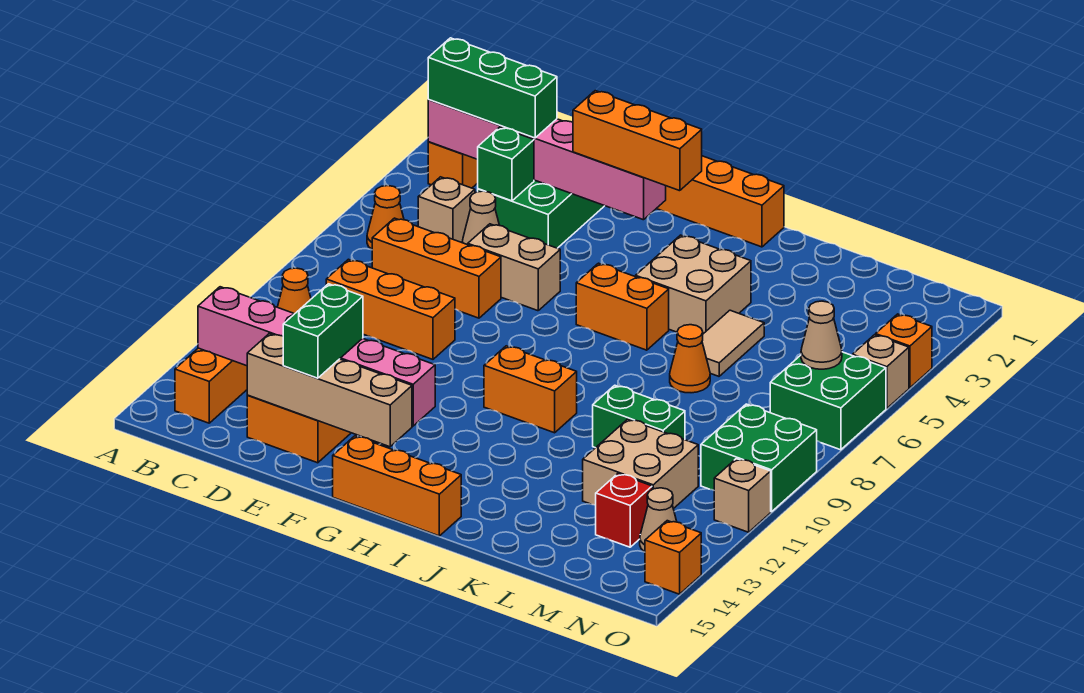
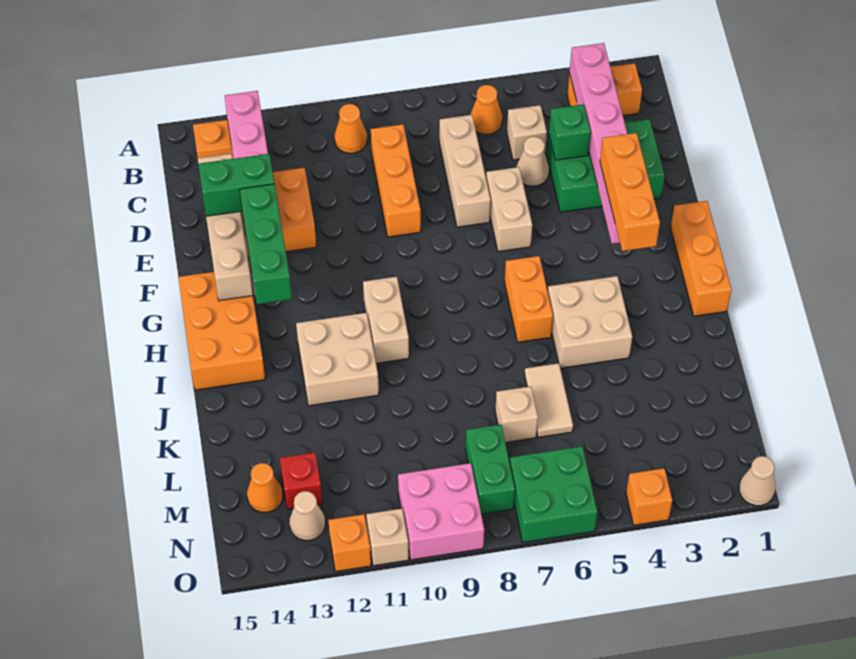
green 1x3 brick [428,38,557,138] -> green 1x3 brick moved to [240,184,292,304]
orange 1x3 brick [372,218,501,318] -> tan 1x3 brick [439,115,491,227]
orange 1x3 brick [333,436,461,536] -> orange 2x3 brick [178,272,265,390]
orange 1x2 brick [484,346,577,433] -> tan 1x2 brick [363,277,409,363]
tan 1x2 tile [702,310,764,376] -> tan 1x2 tile turned to [525,363,573,437]
orange 1x1 cone [670,325,710,393] -> orange 1x1 cone moved to [247,463,283,512]
green 1x2 brick [593,385,685,448] -> green 1x2 brick moved to [466,425,515,514]
tan 2x2 brick [583,419,698,509] -> tan 2x2 brick moved to [296,313,379,406]
tan 1x1 cone [801,301,842,369] -> tan 1x1 cone moved to [739,456,776,506]
green 2x2 brick [701,404,817,512] -> pink 2x2 brick [398,463,484,560]
tan 1x1 brick [853,335,909,408] -> tan 1x1 brick moved to [495,386,538,442]
orange 1x1 brick [645,521,701,594] -> orange 1x1 brick moved to [328,514,371,571]

